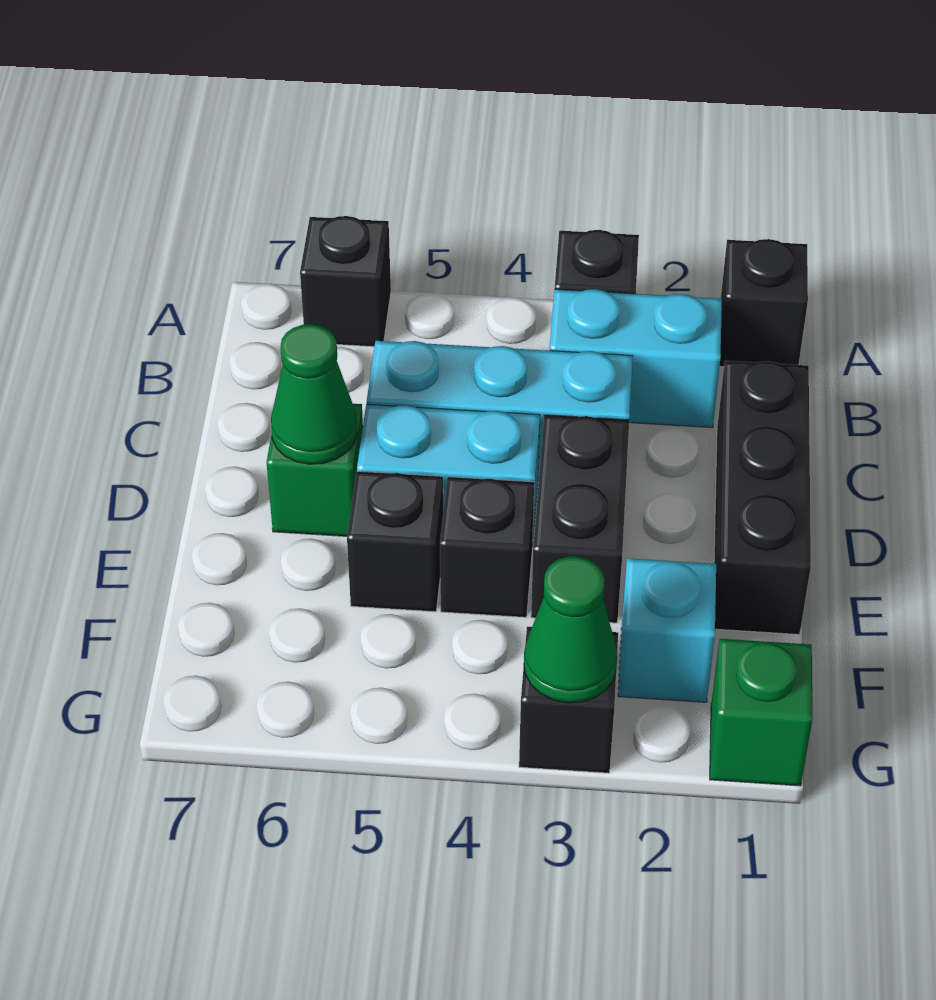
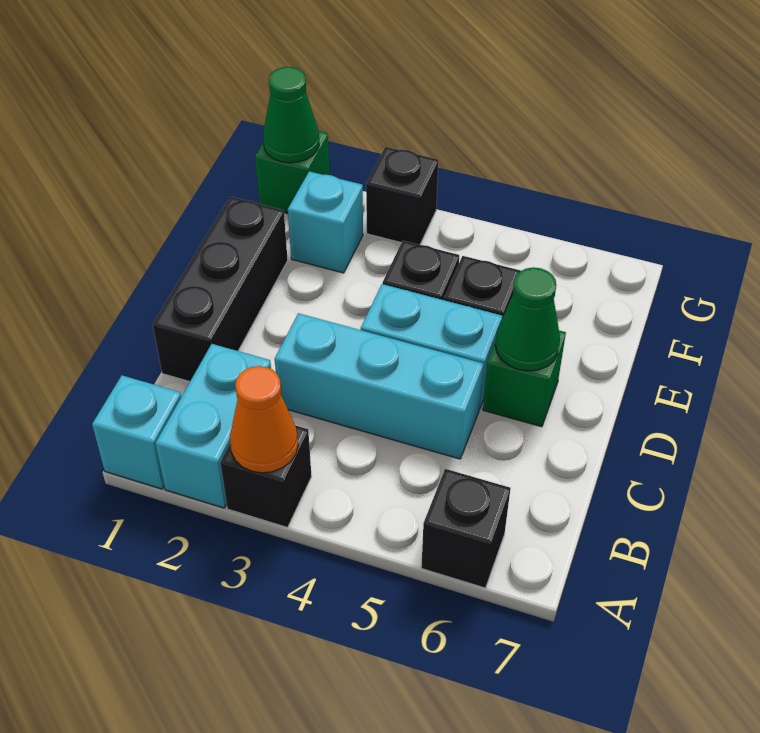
black 1x1 brick [720,239,808,367] -> cyan 1x1 brick [92,375,181,489]
none -> orange 1x1 cone [230,366,298,473]
cyan 1x2 brick [550,289,722,428] -> cyan 1x2 brick turned to [155,344,271,508]
black 1x2 brick [531,415,629,623] -> none
green 1x1 cone [524,556,617,703] -> green 1x1 cone moved to [263,67,319,163]

